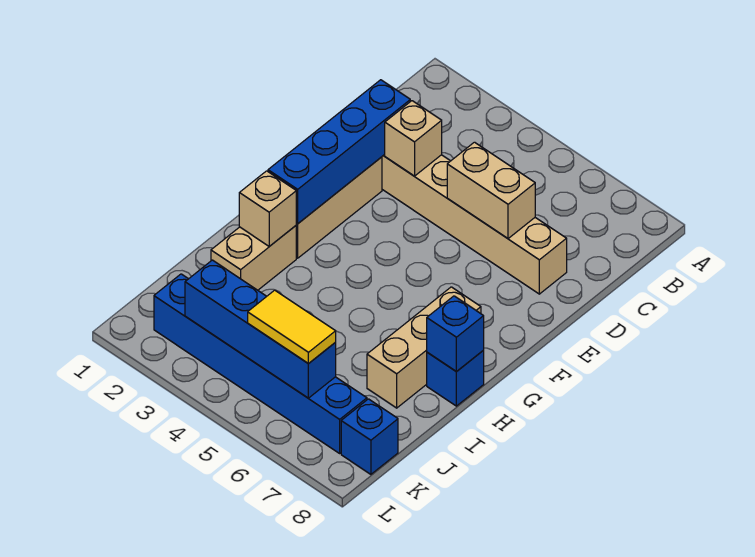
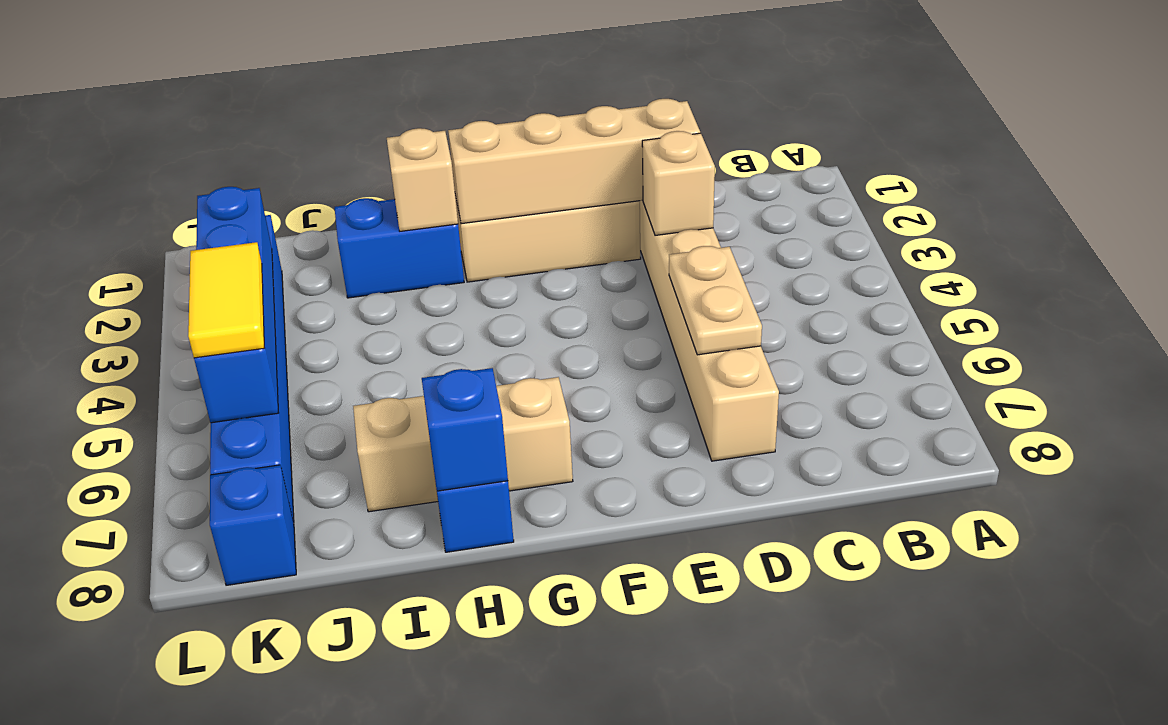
blue 1x4 brick [268,80,410,224] -> tan 1x4 brick [448,99,700,224]
tan 1x2 brick [447,142,535,239] -> tan 1x2 plate [669,246,762,355]
tan 1x2 brick [211,226,296,290] -> blue 1x2 brick [335,198,464,298]

